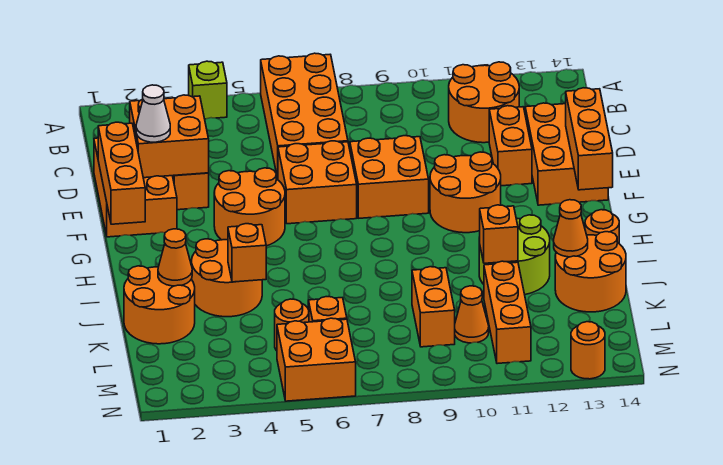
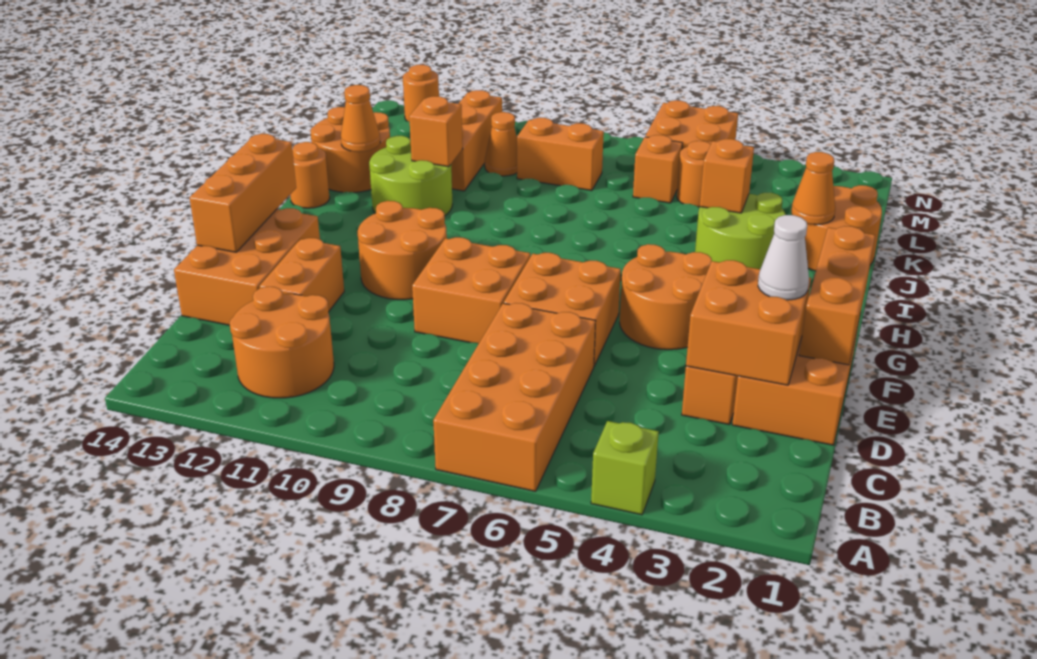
orange 2x2 round brick [192,239,262,317] -> lime 2x2 round brick [695,193,786,269]
orange 1x2 brick [412,267,455,347] -> orange 1x2 brick turned to [517,118,604,191]

